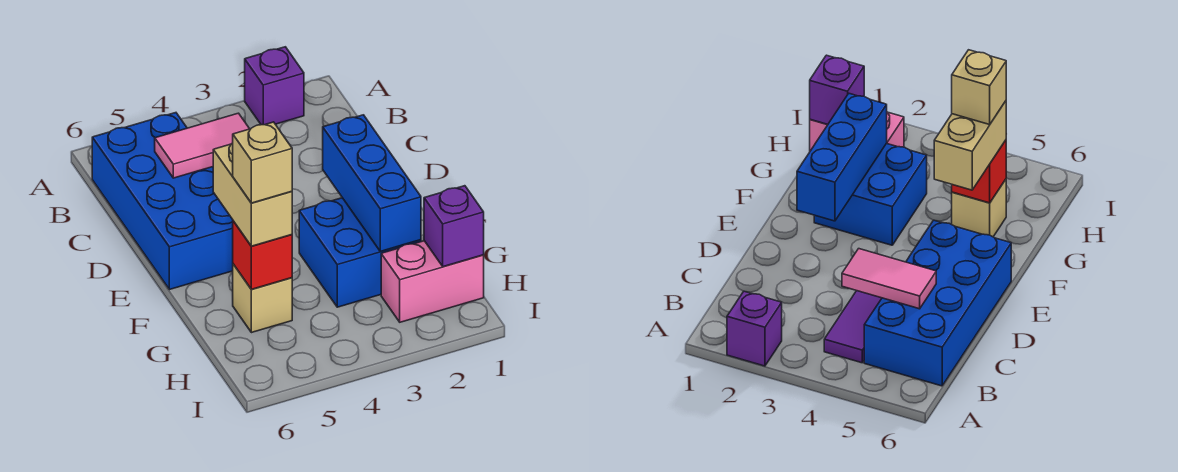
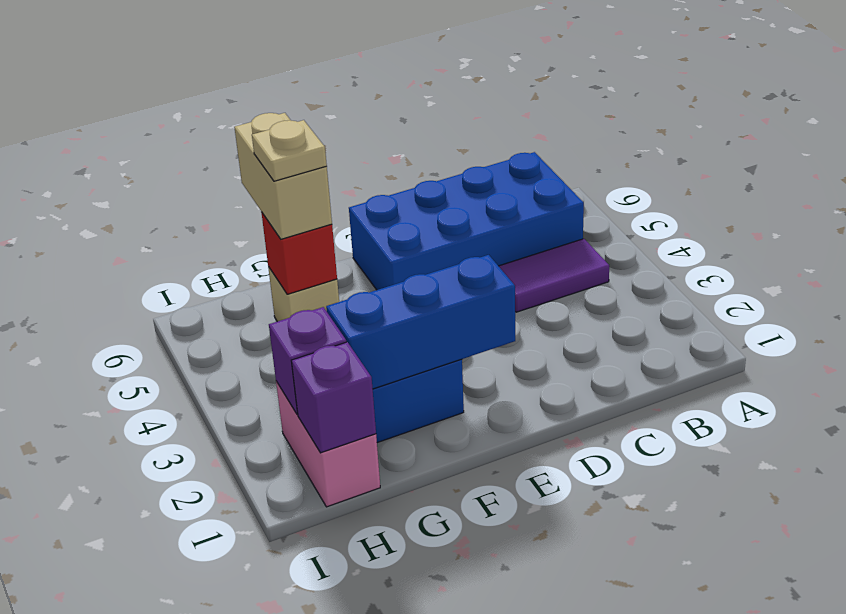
purple 1x1 brick [245,47,304,125] -> purple 1x1 brick moved to [269,307,346,414]
pink 1x2 tile [155,113,249,178] -> none
tan 1x2 brick [213,143,292,246] -> tan 1x2 brick turned to [234,113,332,239]
tan 1x1 brick [233,122,292,203] -> tan 1x1 plate [252,120,327,181]

